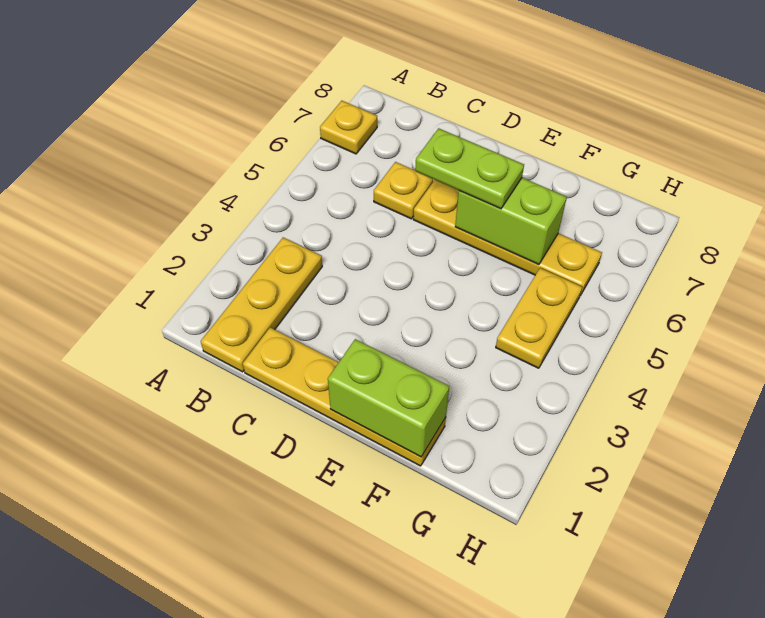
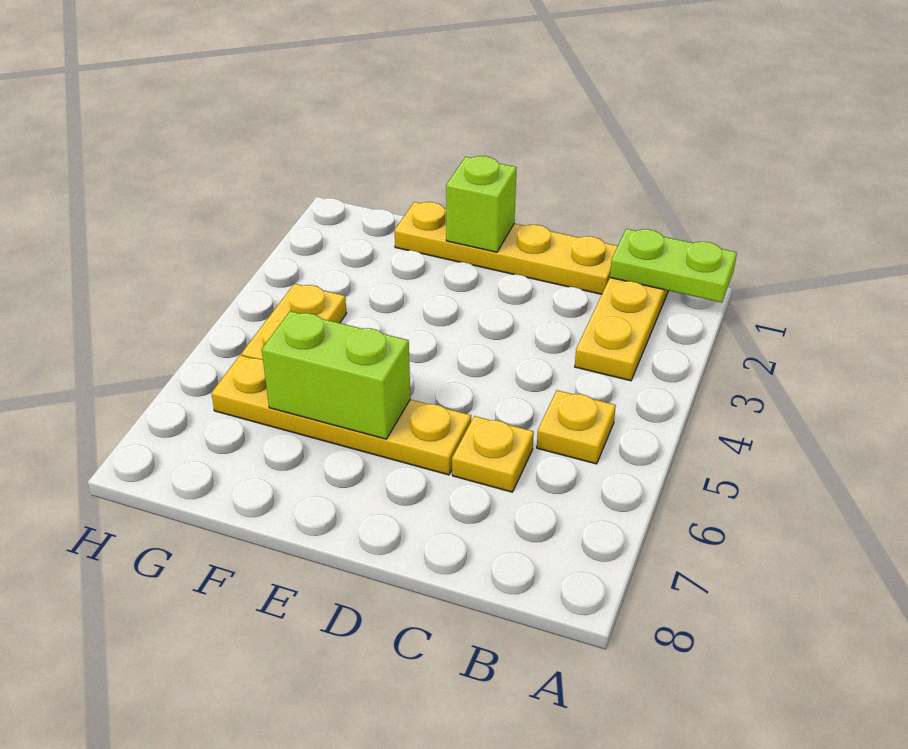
yellow 1x1 plate [320,101,377,154] -> yellow 1x1 plate moved to [537,390,616,464]
lime 1x2 plate [415,128,524,209] -> lime 1x2 plate moved to [610,229,737,302]
lime 1x2 brick [328,339,449,457] -> lime 1x1 brick [446,156,517,252]

